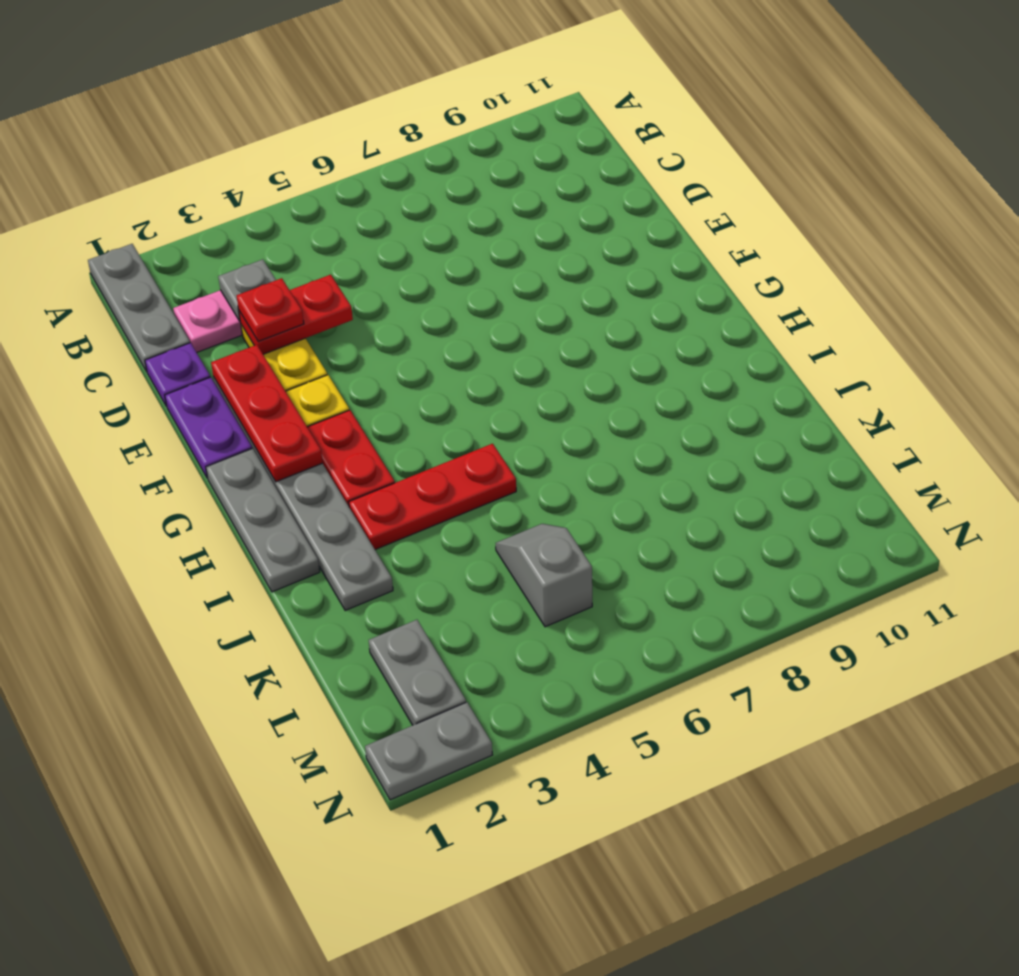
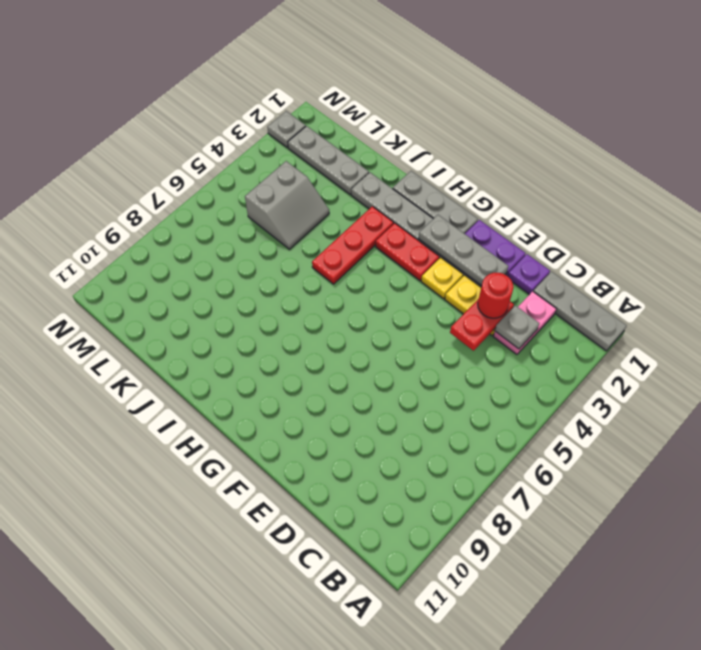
red 1x1 plate [237,278,304,341] -> red 1x1 round brick [478,273,514,318]
red 1x3 plate [211,345,323,482] -> grey 1x3 plate [419,215,508,286]
grey 1x2 slope [496,524,592,627] -> grey 2x2 slope [245,161,329,249]
grey 1x2 plate [369,620,466,725] -> grey 1x3 plate [288,126,369,194]
grey 1x2 plate [365,702,492,800] -> grey 1x1 plate [267,111,306,148]

